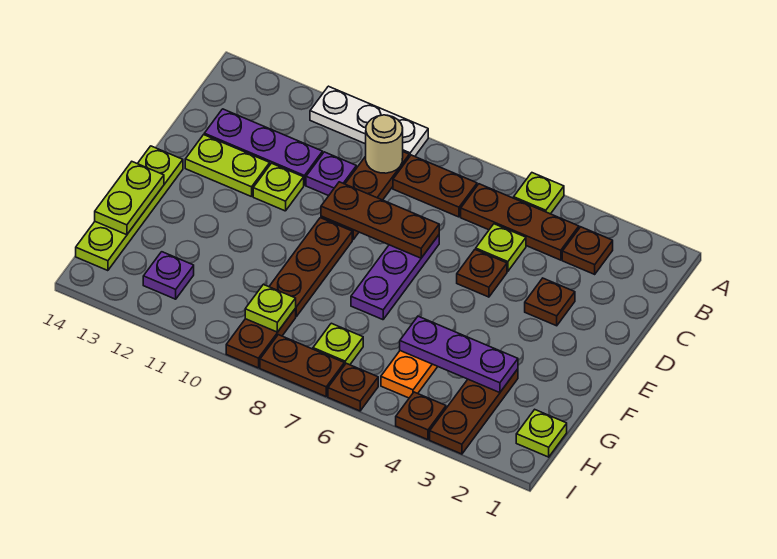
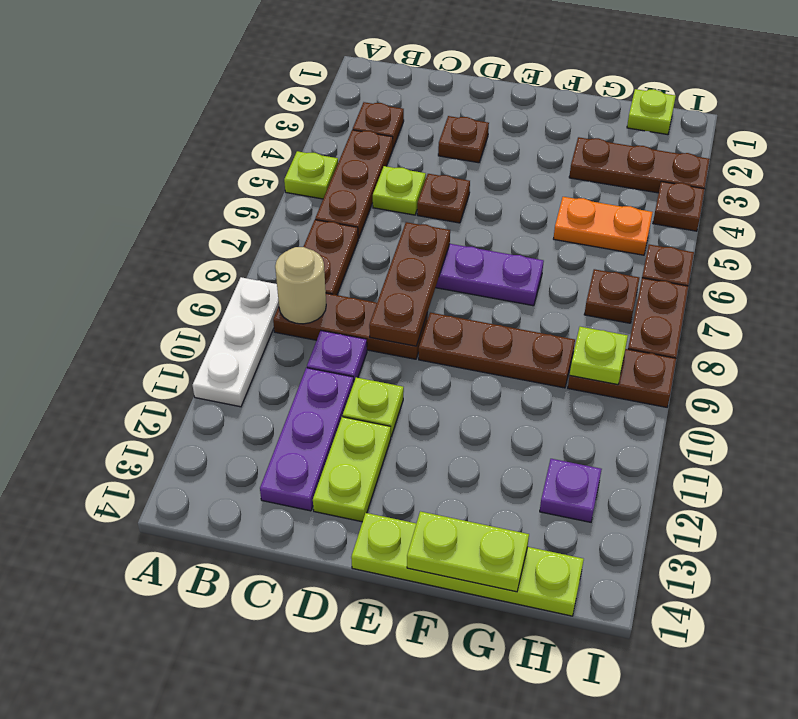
purple 1x3 plate [400,316,518,393] -> none
lime 1x1 plate [313,323,363,365] -> brown 1x1 plate [584,269,639,323]

